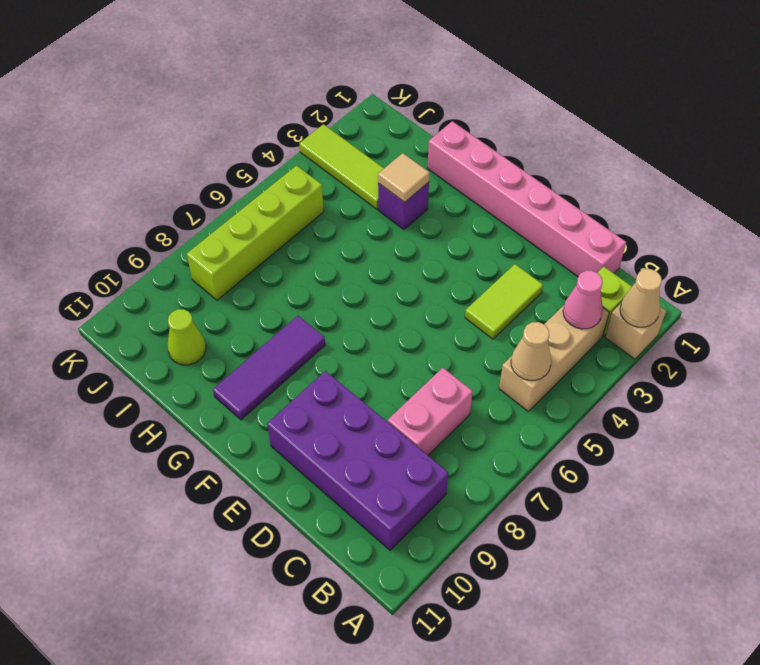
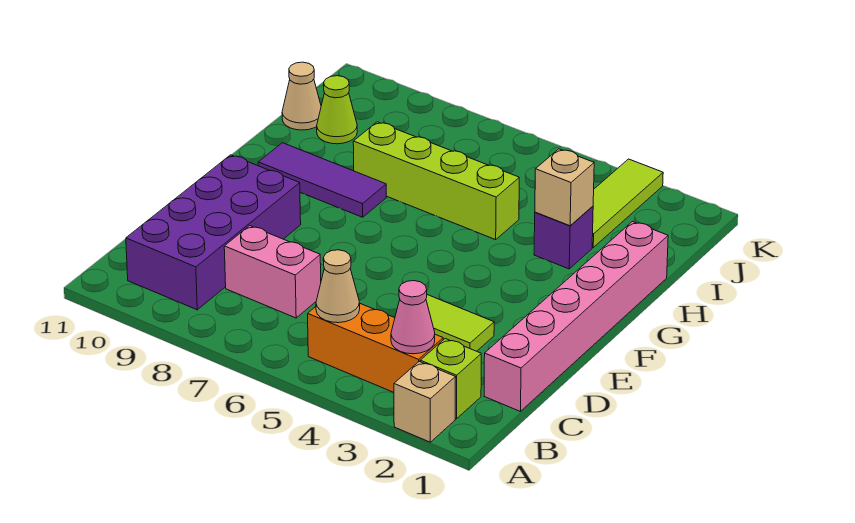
tan 1x1 cone [620,269,662,327] -> tan 1x1 cone moved to [282,62,321,130]
tan 1x3 brick [499,306,609,411] -> orange 1x3 brick [308,304,443,392]
tan 1x1 tile [378,153,430,202] -> tan 1x1 brick [535,149,594,226]
lime 1x4 brick [187,166,324,300] -> lime 1x4 brick moved to [353,122,519,240]

